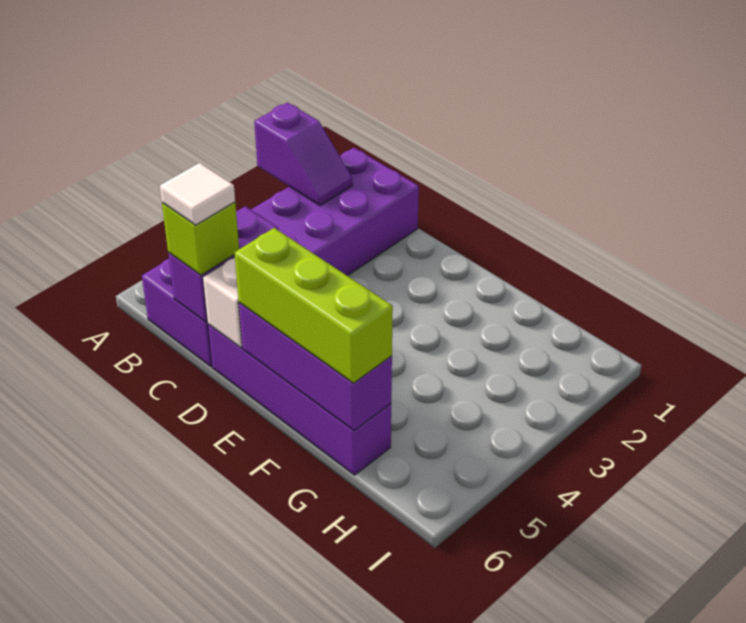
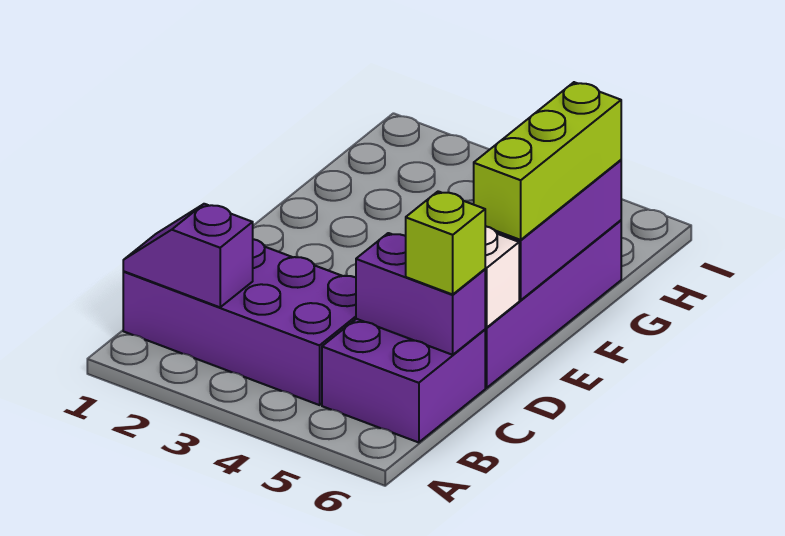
purple 1x2 slope [254,102,352,206] -> purple 1x2 slope turned to [123,204,253,307]
white 1x1 tile [160,163,235,225] -> none

